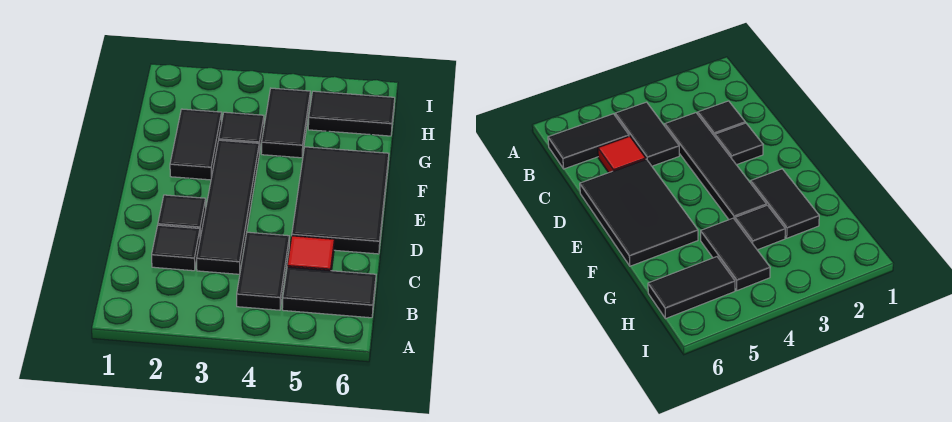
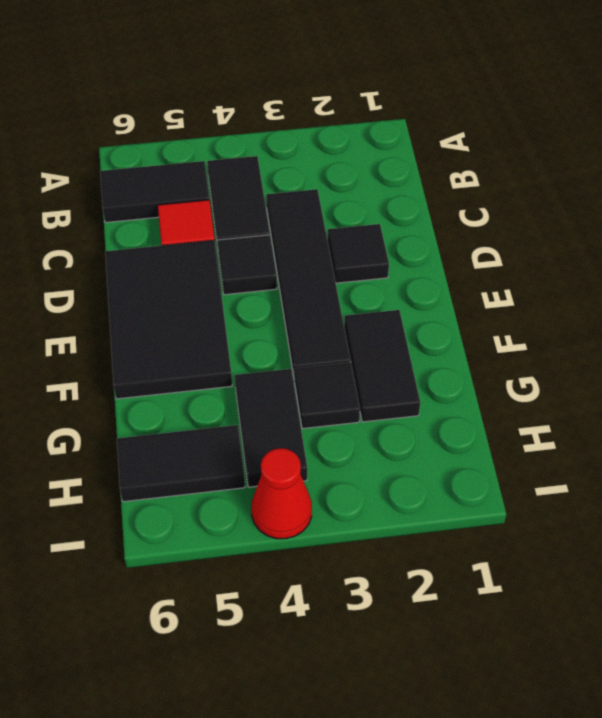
black 1x1 tile [152,225,200,271] -> black 1x1 tile moved to [217,235,277,295]
none -> red 1x1 cone [251,448,312,539]

